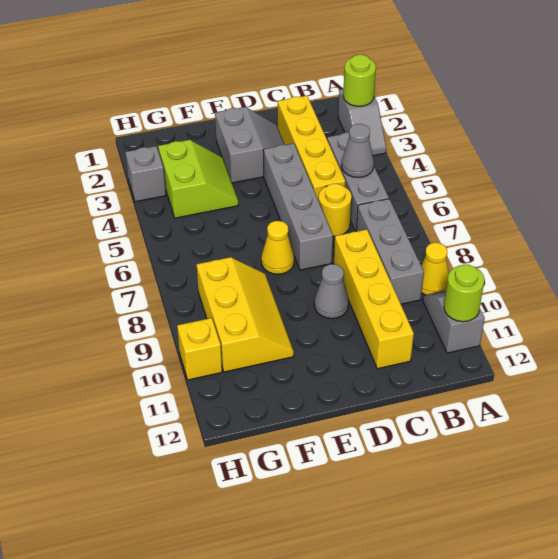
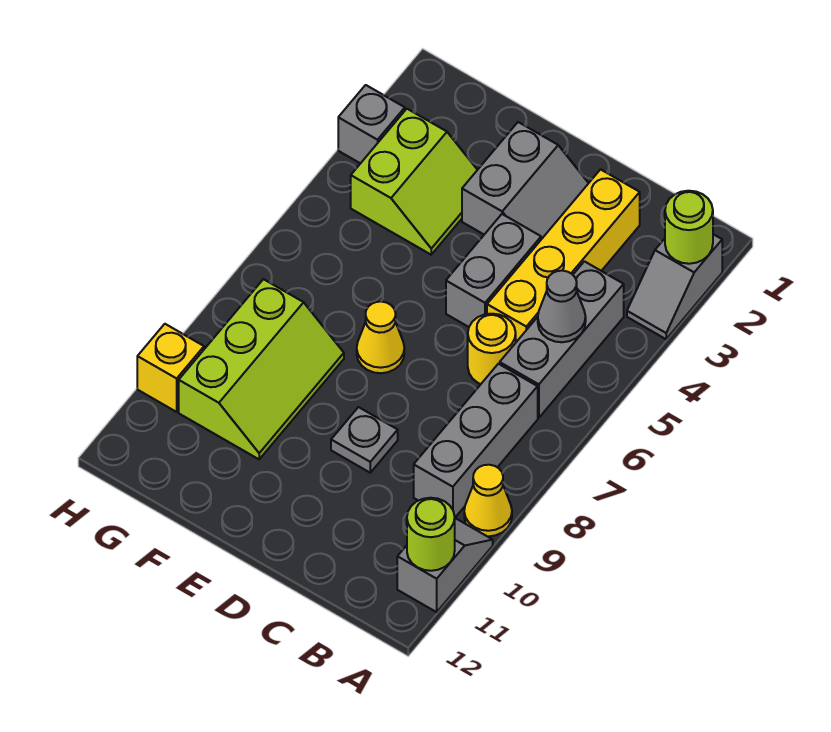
yellow 1x4 brick [334,230,414,369] -> none
grey 1x4 brick [263,144,333,270] -> grey 1x2 brick [446,214,541,327]
grey 1x1 cone [314,264,349,319] -> grey 1x1 plate [331,407,398,473]
yellow 2x3 slope [197,257,294,372] -> lime 2x3 slope [179,279,344,459]

